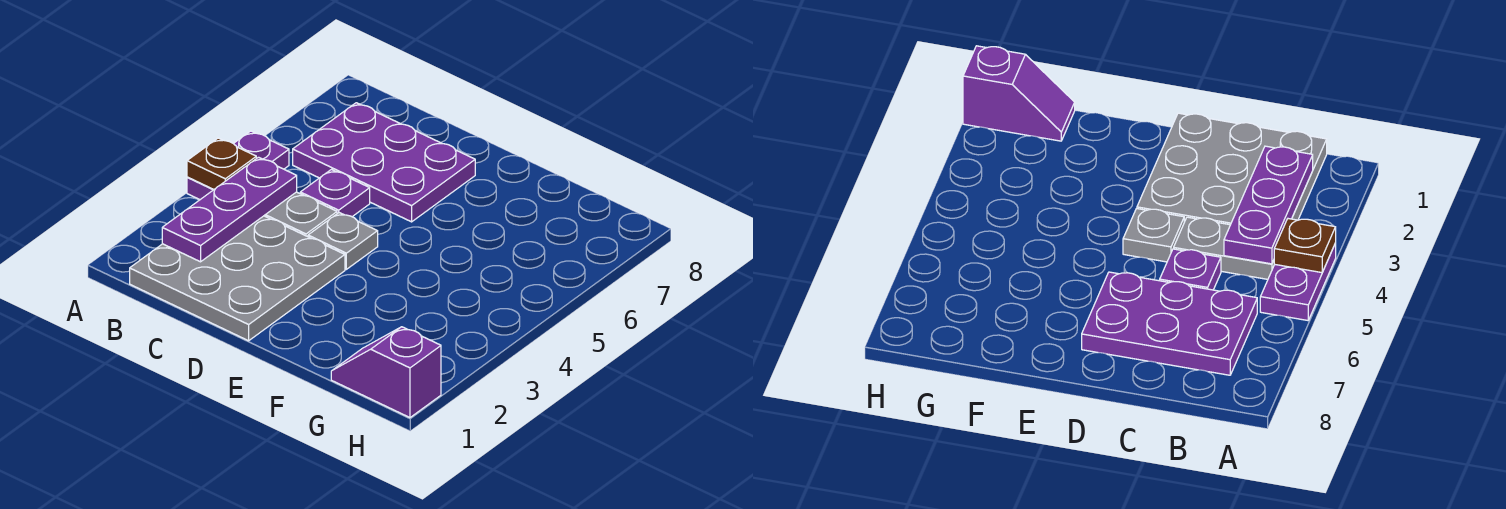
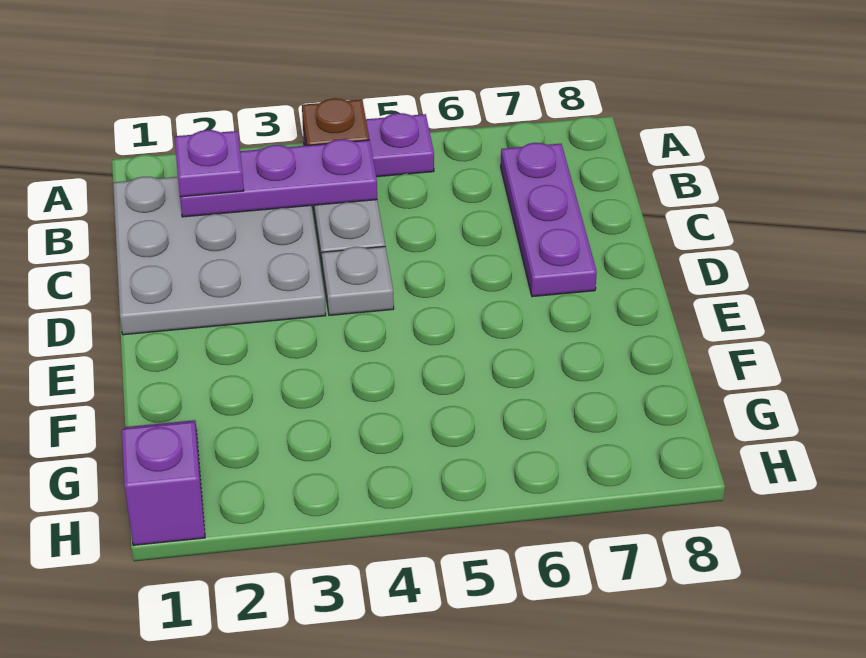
purple 2x3 plate [293,103,475,222] -> purple 1x3 plate [501,143,597,297]
purple 1x1 plate [300,170,370,217] -> purple 1x1 plate moved to [175,130,244,197]

